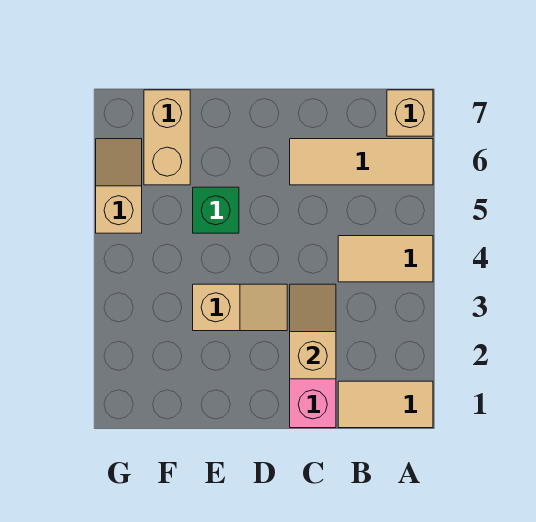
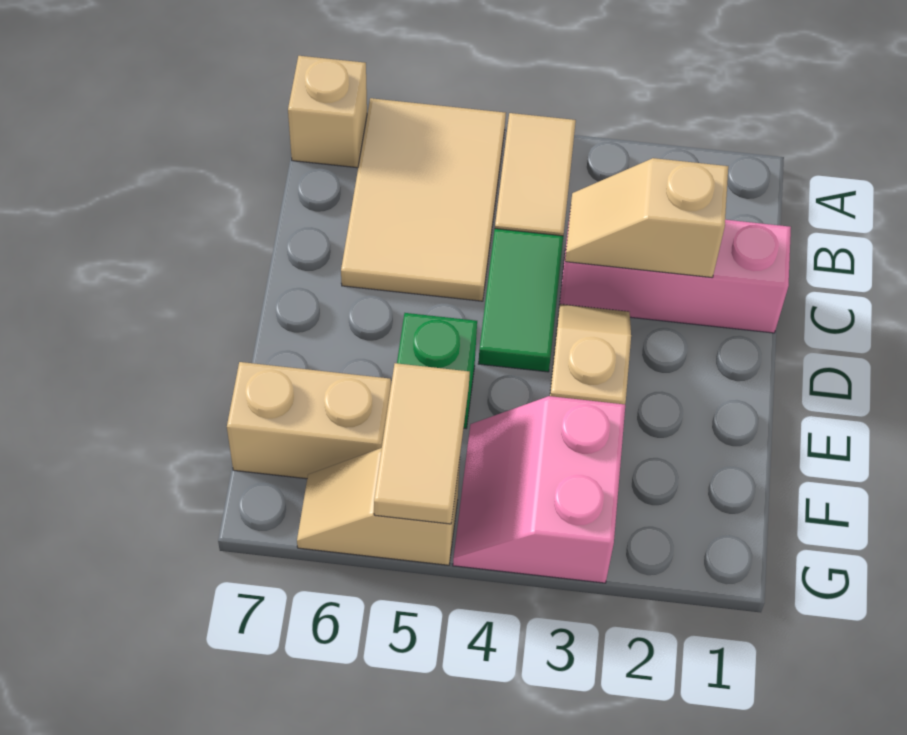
tan 1x2 tile [338,381,433,428] -> tan 1x2 tile moved to [374,363,470,524]
tan 1x3 tile [290,139,433,185] -> tan 2x3 tile [341,98,506,301]
none -> green 1x2 tile [478,229,563,372]
none -> pink 2x2 slope [453,396,625,583]

